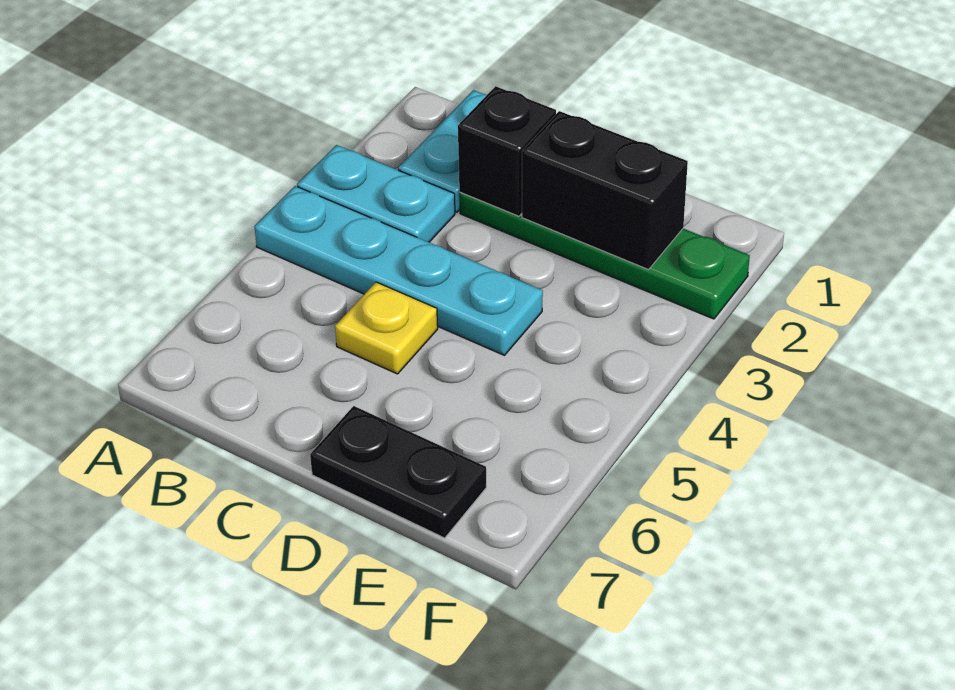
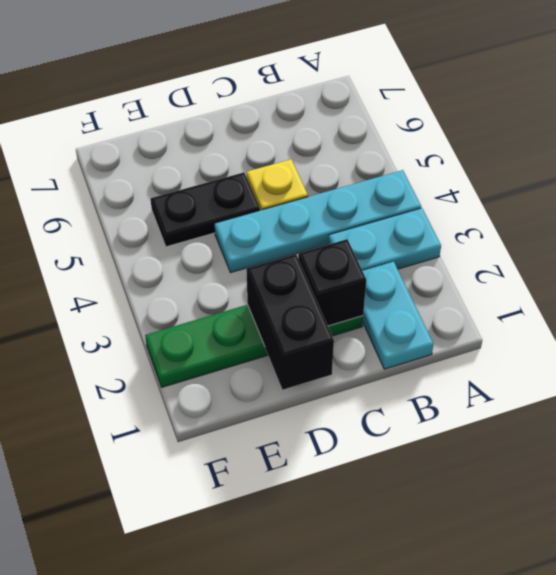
black 1x2 brick [522,111,688,270] -> black 1x2 brick turned to [246,254,334,390]
black 1x2 plate [310,406,486,538] -> black 1x2 plate moved to [150,172,260,247]

